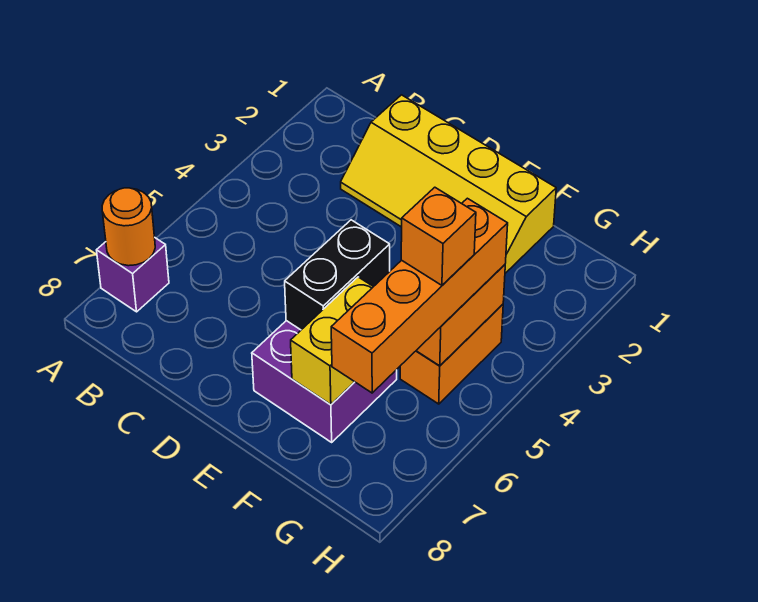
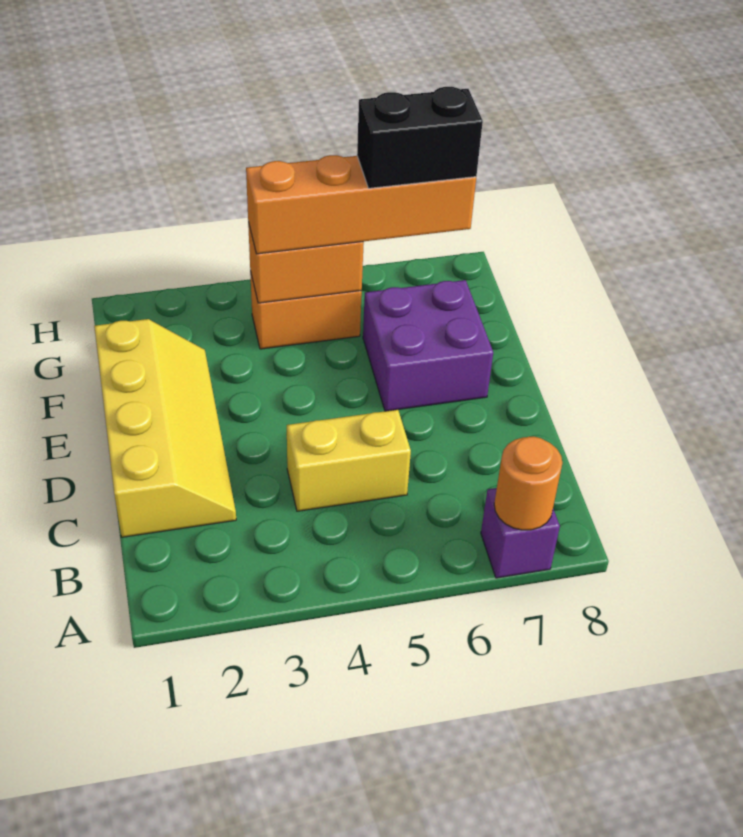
black 1x2 brick [285,220,390,330] -> black 1x2 brick moved to [357,87,483,188]
yellow 1x2 brick [291,277,373,405] -> yellow 1x2 brick moved to [287,410,411,511]
orange 1x1 brick [401,187,476,285] -> none

